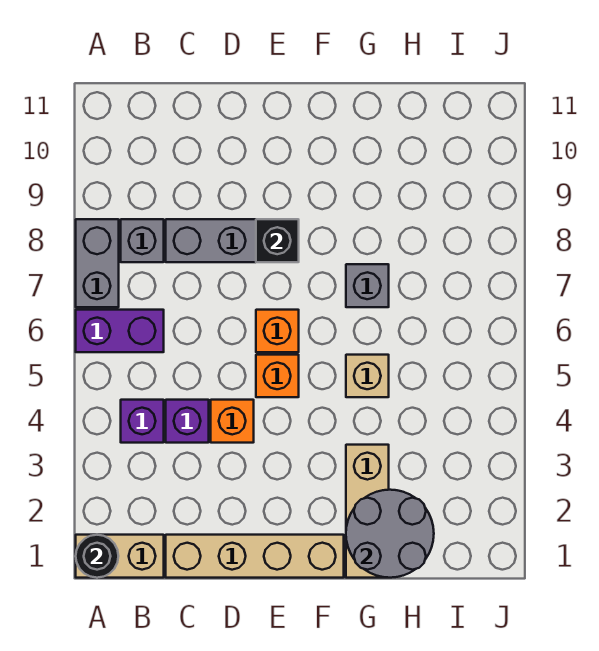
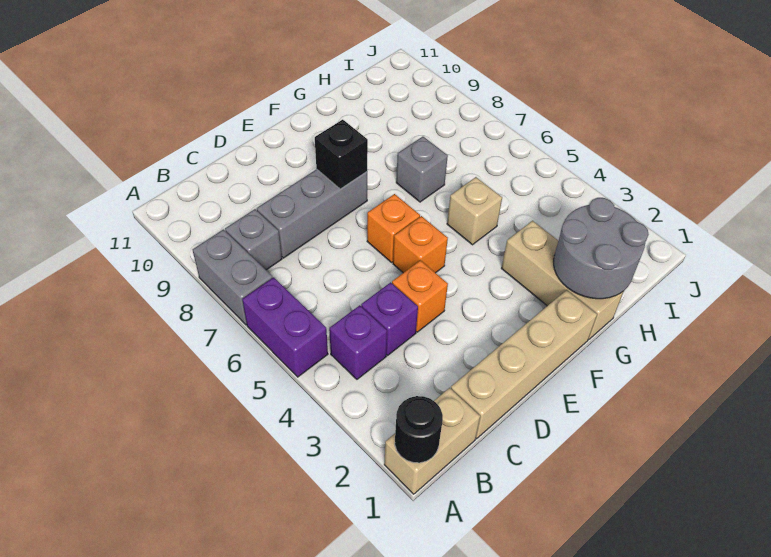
purple 1x2 brick [76,310,164,352] -> purple 1x2 brick turned to [242,277,328,377]

